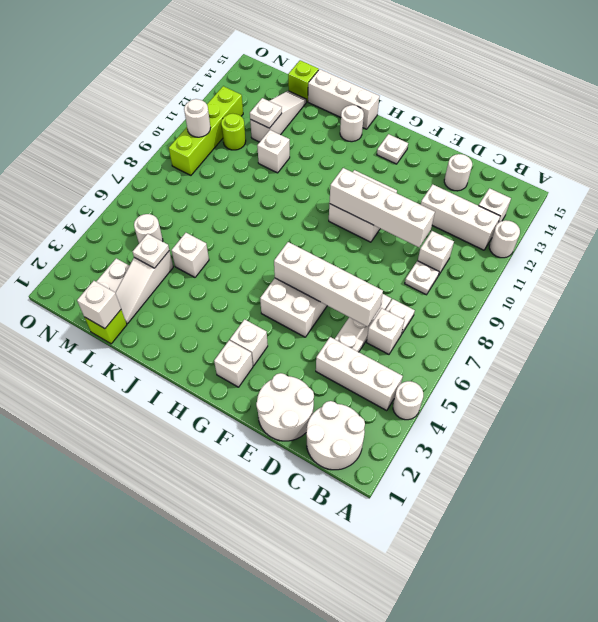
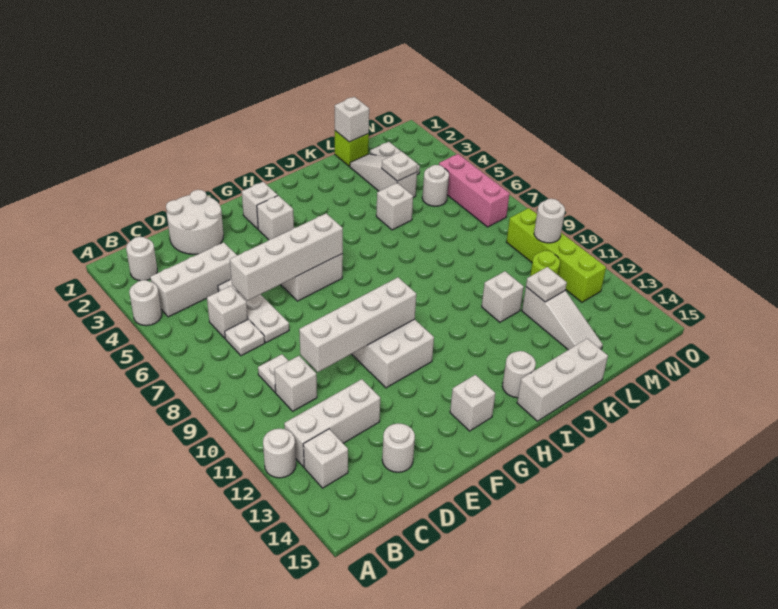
white 2x2 round brick [306,401,365,470] -> white 1x1 round brick [126,237,157,281]
white 1x1 plate [377,134,408,164] -> white 1x1 brick [450,375,495,431]
lime 1x1 brick [288,60,319,102] -> none
none -> pink 1x3 brick [439,154,509,227]

